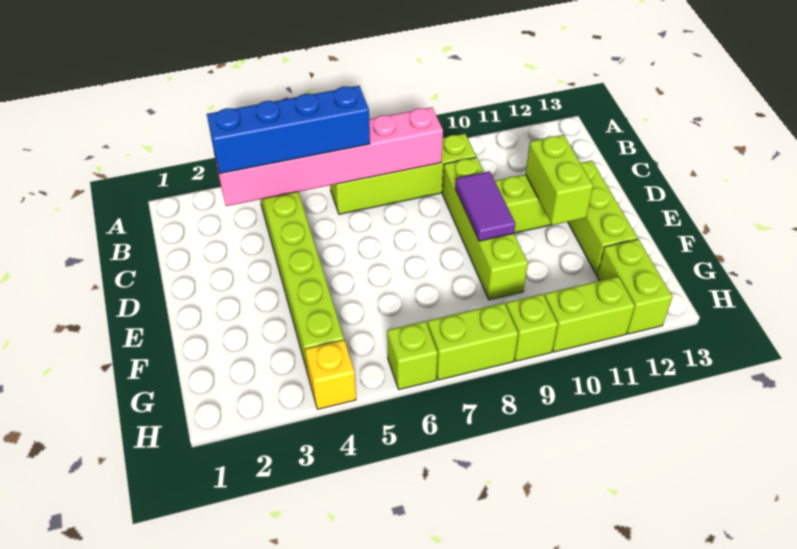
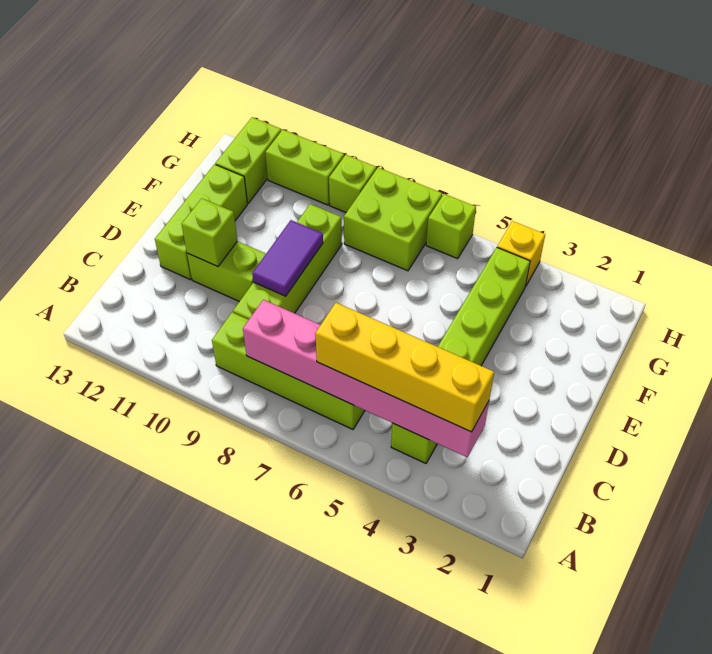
blue 1x4 brick [207,86,370,174] -> yellow 1x4 brick [315,303,494,432]
lime 1x2 brick [526,135,593,225] -> lime 1x1 brick [182,199,237,267]
lime 1x2 brick [427,303,518,380] -> lime 2x2 brick [344,168,442,271]

